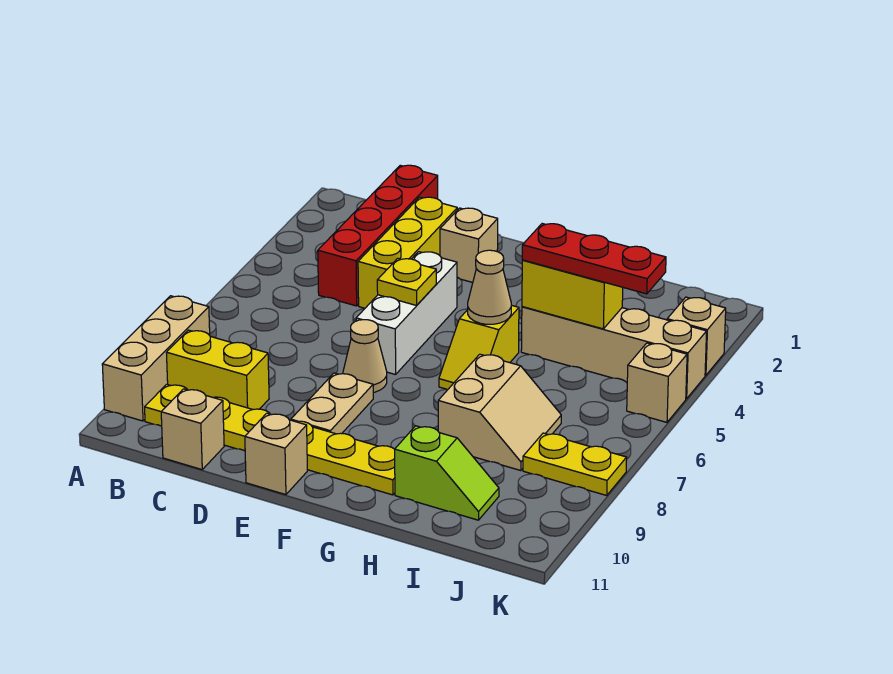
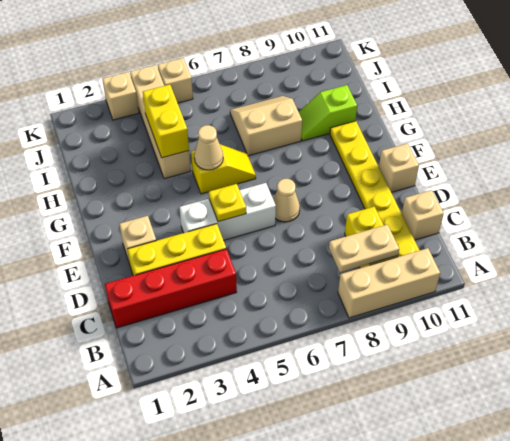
tan 1x2 plate [291,373,373,434] -> tan 1x2 plate moved to [329,224,399,272]
red 1x3 plate [522,224,666,294] -> none
lime 1x2 slope [395,426,499,520] -> lime 1x2 slope turned to [299,85,357,141]
yellow 1x2 plate [523,433,627,496] -> none

